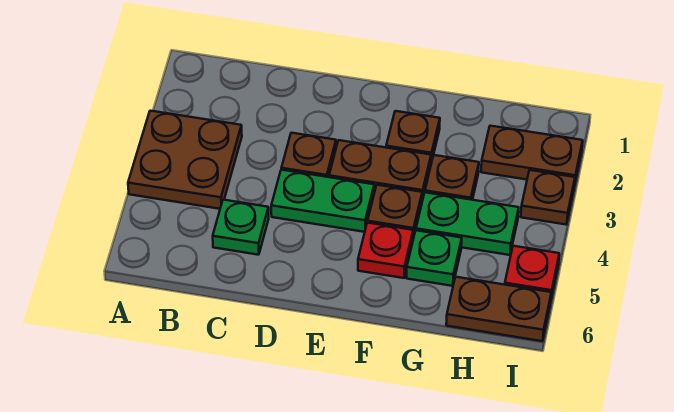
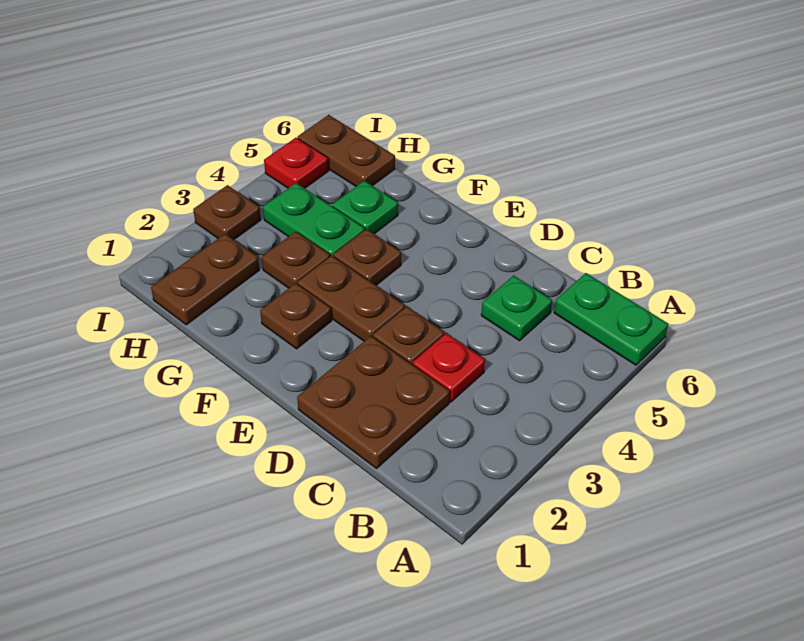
brown 2x2 plate [128,111,242,209] -> brown 2x2 plate moved to [297,336,450,468]
green 1x2 plate [271,170,374,232] -> green 1x2 plate moved to [554,273,668,365]
red 1x1 plate [358,223,413,278] -> red 1x1 plate moved to [412,333,485,402]
brown 1x2 plate [481,126,583,187] -> brown 1x2 plate turned to [151,234,259,325]

